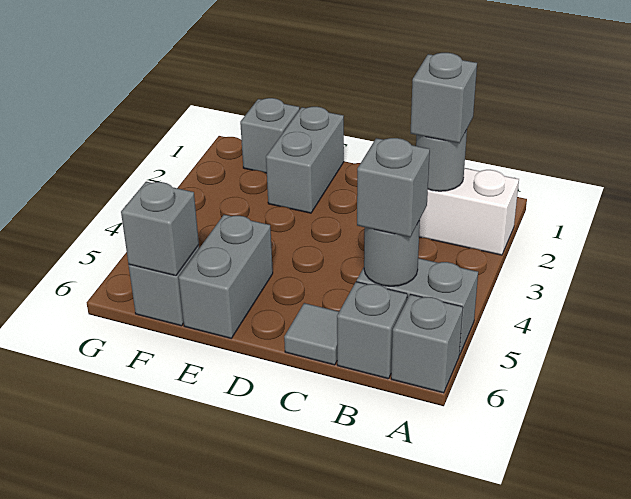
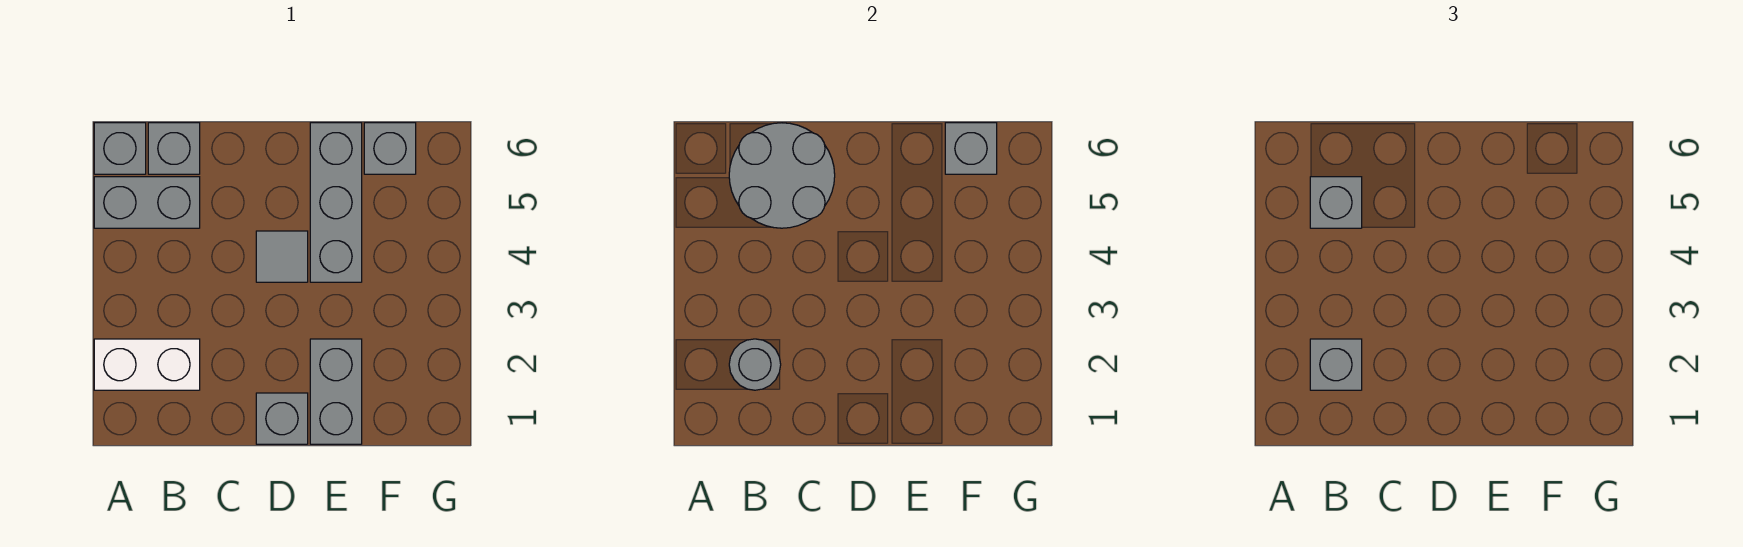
grey 1x1 round brick [364,220,420,286] -> grey 2x2 round brick [729,123,835,228]
grey 1x1 tile [284,303,339,365] -> grey 1x1 tile moved to [256,231,308,282]
grey 1x2 brick [179,215,273,338] -> grey 1x3 brick [310,123,362,282]
grey 1x1 brick [240,98,300,173] -> grey 1x1 brick moved to [256,393,308,444]

